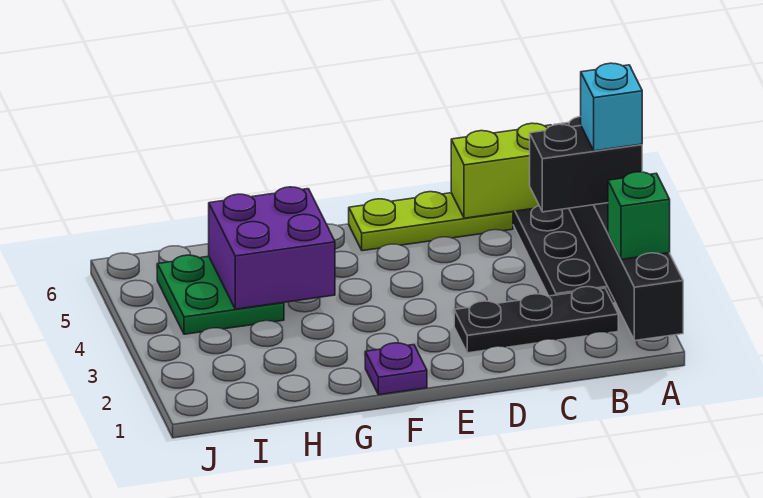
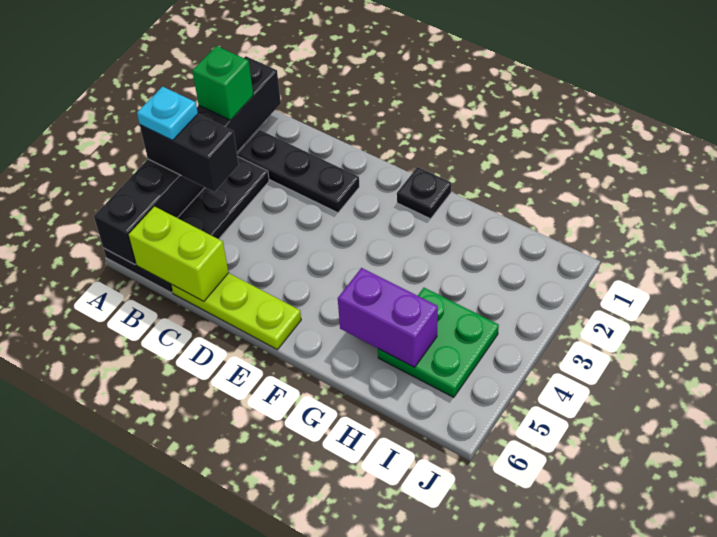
cyan 1x1 brick [581,63,642,151] -> cyan 1x1 plate [137,87,198,140]
purple 1x1 plate [365,343,427,395] -> black 1x1 plate [397,167,451,219]
purple 2x2 brick [209,187,335,309] -> purple 1x2 brick [338,268,438,367]

